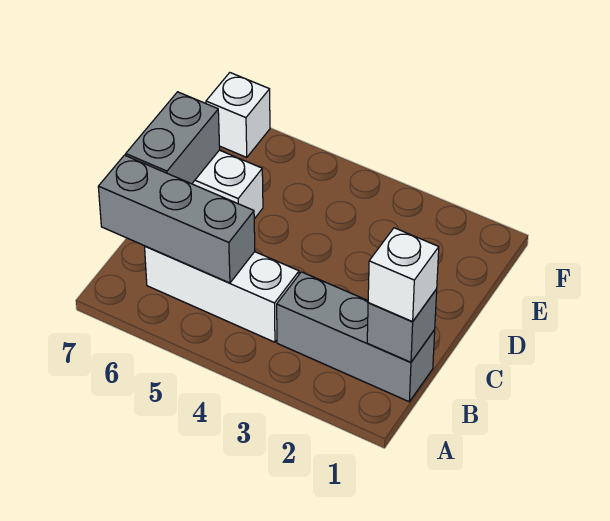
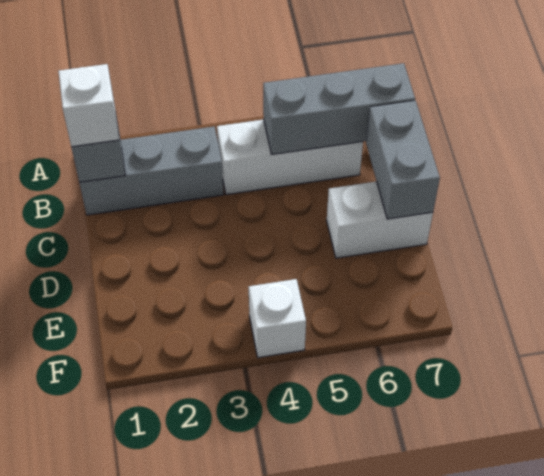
white 1x1 brick [206,73,270,157] -> white 1x1 brick moved to [249,279,306,358]

